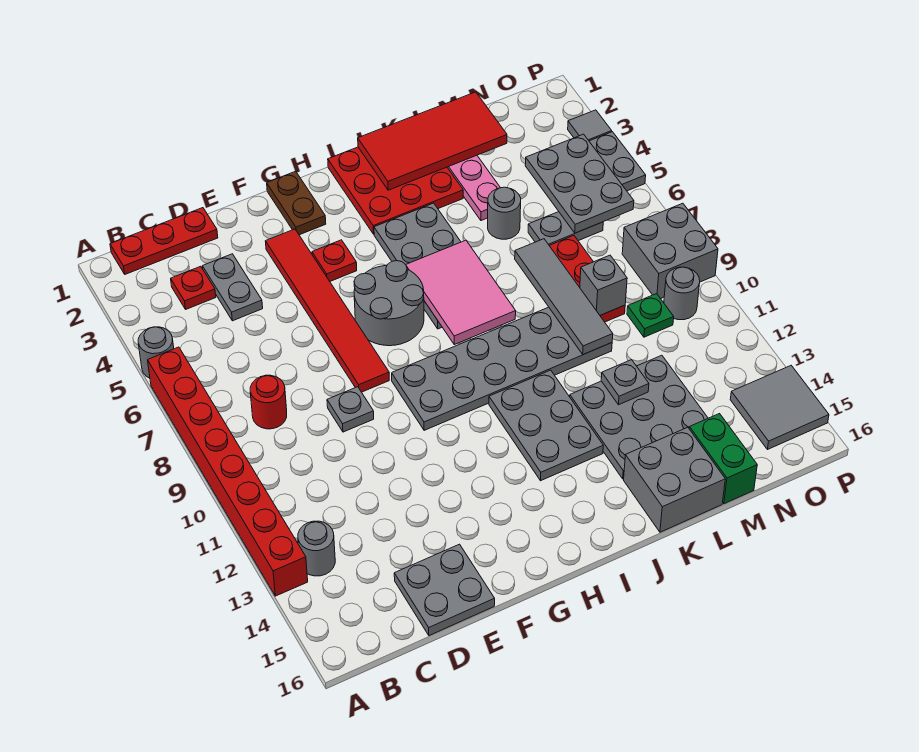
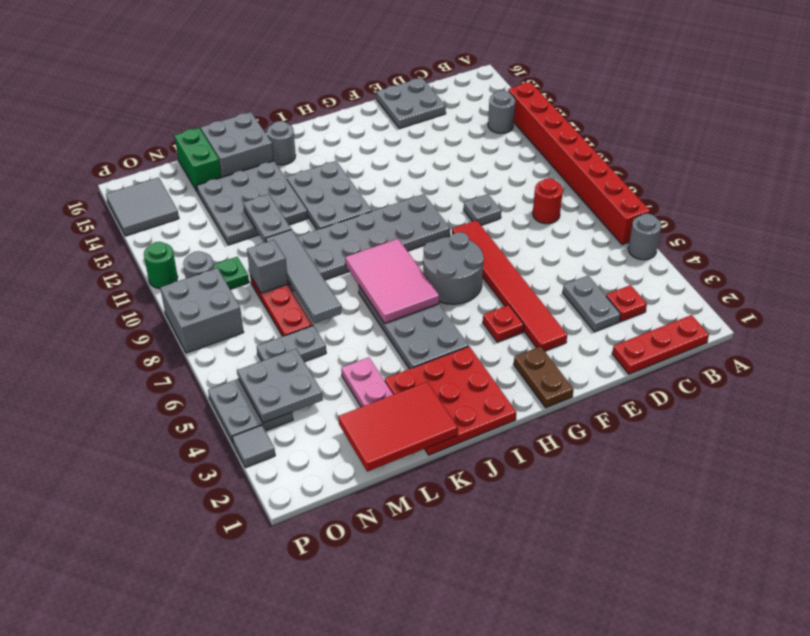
red 2x4 tile [358,92,507,190] -> red 2x3 tile [338,382,458,472]
grey 1x1 round brick [488,187,521,239] -> grey 1x1 round brick moved to [267,121,296,165]
grey 1x1 plate [601,360,649,405] -> grey 1x2 plate [243,194,291,243]
grey 2x3 plate [525,134,634,233] -> grey 2x2 plate [237,349,323,423]
none -> green 1x1 round brick [144,242,178,289]

